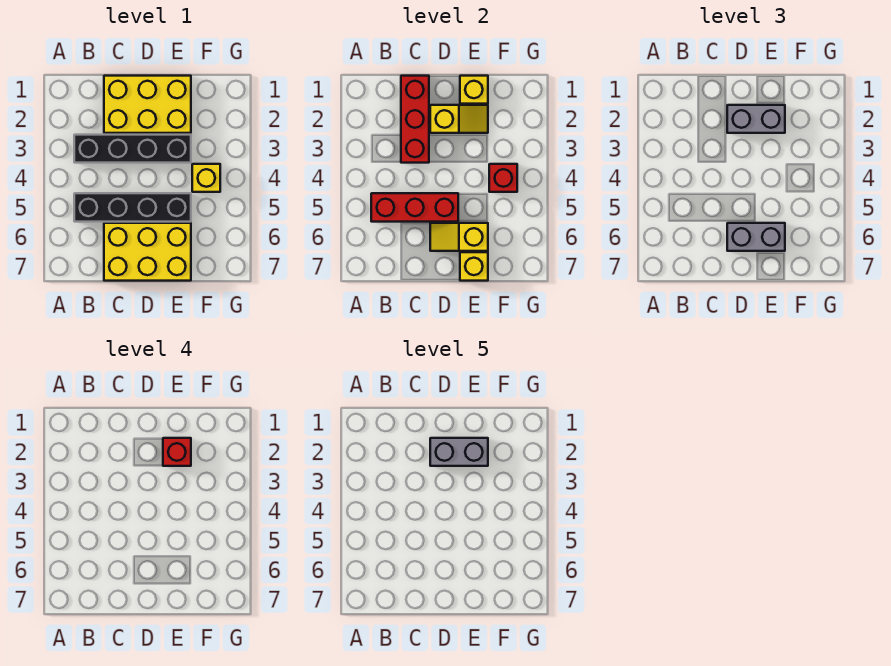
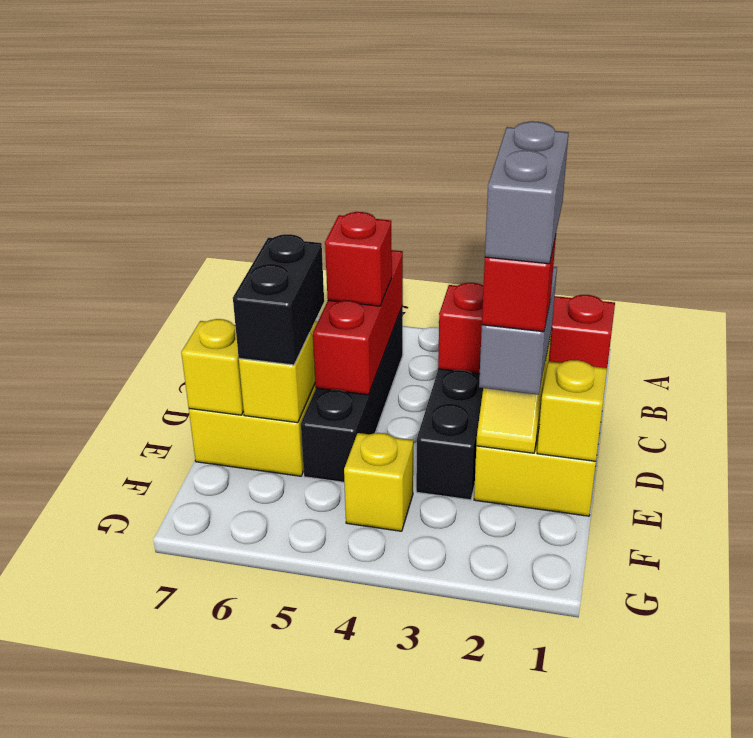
grey 1x2 brick [727,223,785,251] -> black 1x2 brick [233,234,324,365]
red 1x1 brick [489,164,517,192] -> red 1x1 brick moved to [325,212,392,306]

